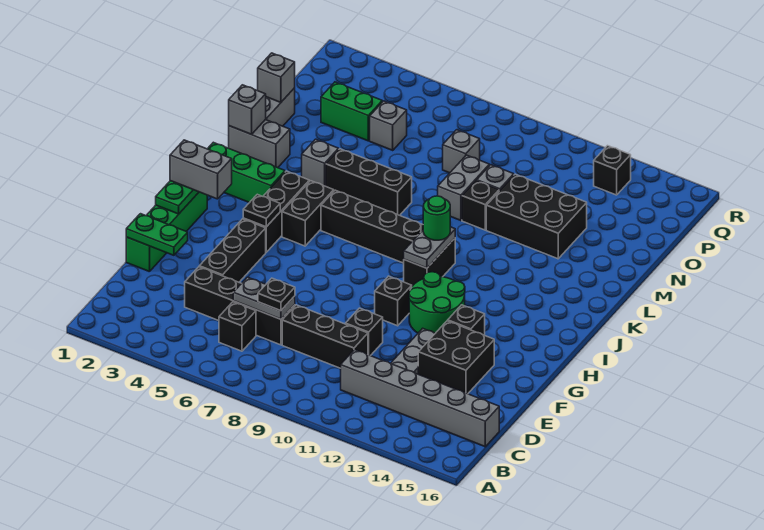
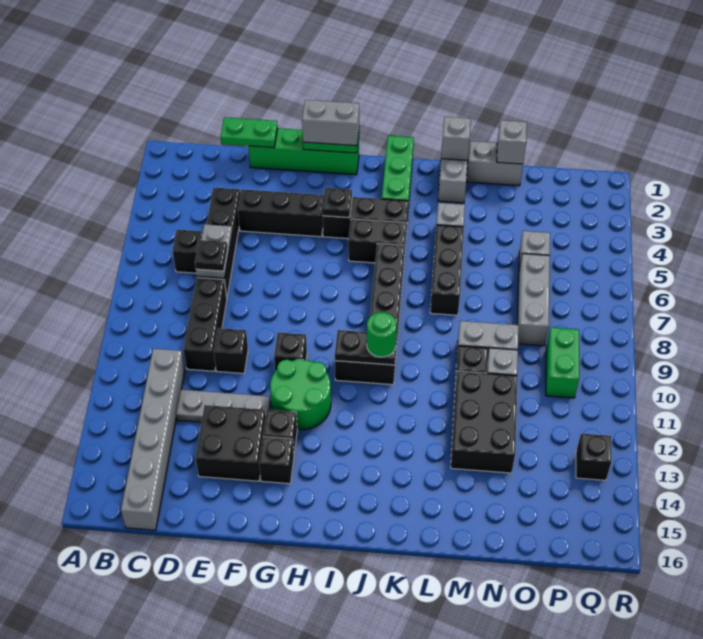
green 1x2 plate [126,214,188,255] -> green 1x2 plate turned to [221,117,278,148]
none -> black 1x1 brick [259,437,294,484]
grey 1x2 brick [170,140,232,199] -> grey 1x2 brick turned to [302,100,359,146]
grey 1x2 plate [404,227,455,268] -> black 1x2 plate [335,330,397,365]
green 1x2 brick [321,82,382,141] -> green 1x2 brick moved to [546,327,579,398]
grey 1x1 brick [443,130,480,173] -> grey 1x3 brick [517,254,550,346]

